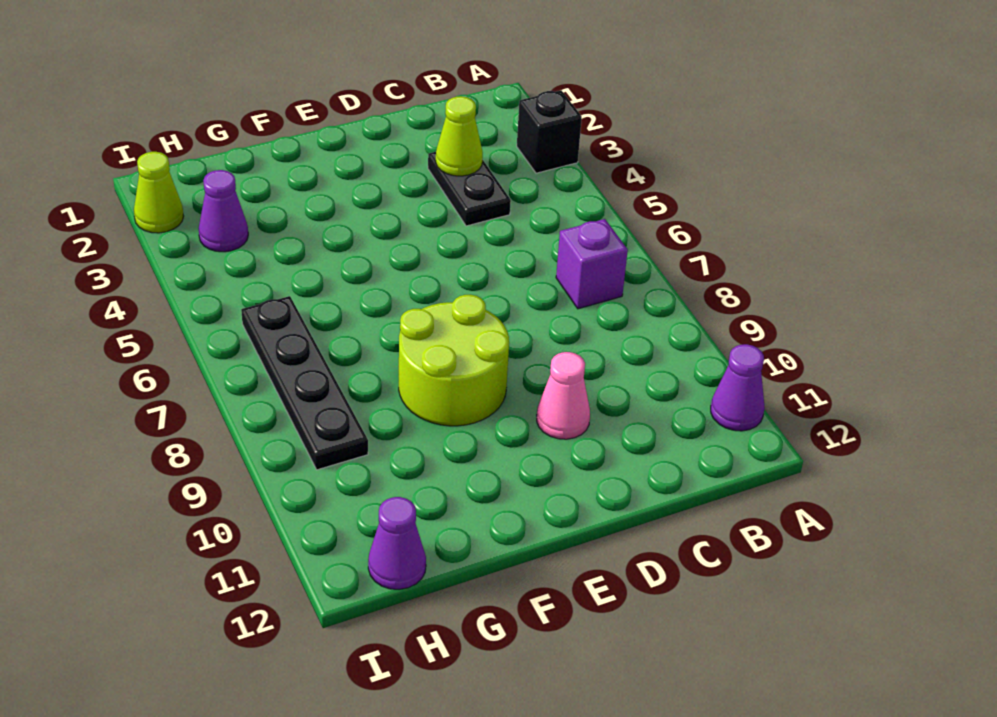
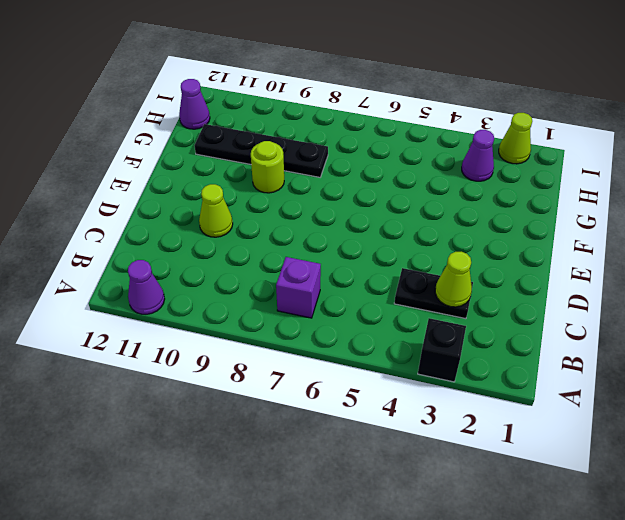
pink 1x1 cone [537,352,590,439] -> lime 1x1 cone [199,184,233,237]
lime 2x2 round brick [399,295,509,426] -> lime 1x1 round brick [251,141,284,193]
black 1x4 plate [241,296,368,470] -> black 1x4 plate moved to [195,124,328,177]

